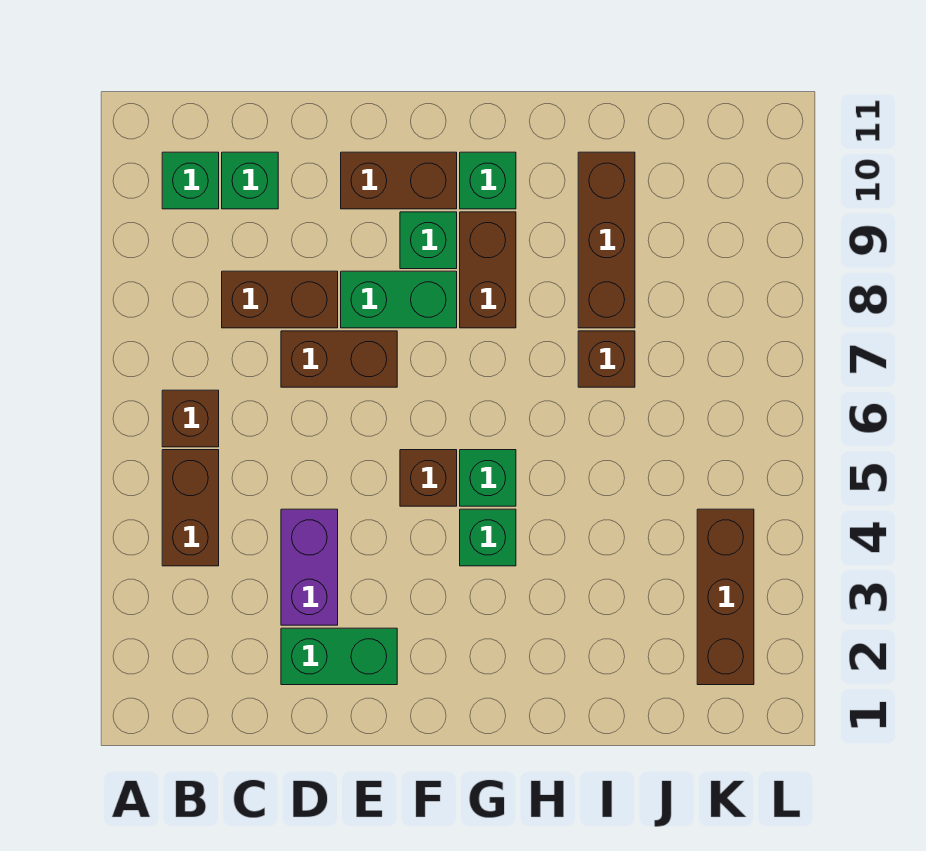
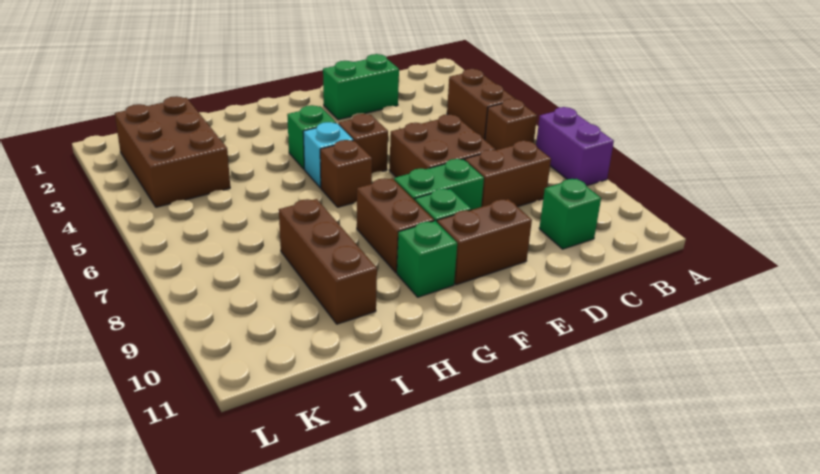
green 1x1 brick [162,152,219,209] -> none
purple 1x2 brick [281,509,338,625] -> purple 1x2 brick moved to [536,107,614,186]
brown 1x2 brick [281,331,397,387] -> brown 2x2 brick [389,114,496,177]
green 1x1 brick [460,450,516,506] -> cyan 1x1 brick [303,122,353,188]
brown 1x1 brick [578,331,635,387] -> brown 1x1 brick moved to [320,140,372,207]
brown 1x3 brick [697,509,754,685] -> brown 2x3 brick [115,96,230,207]

